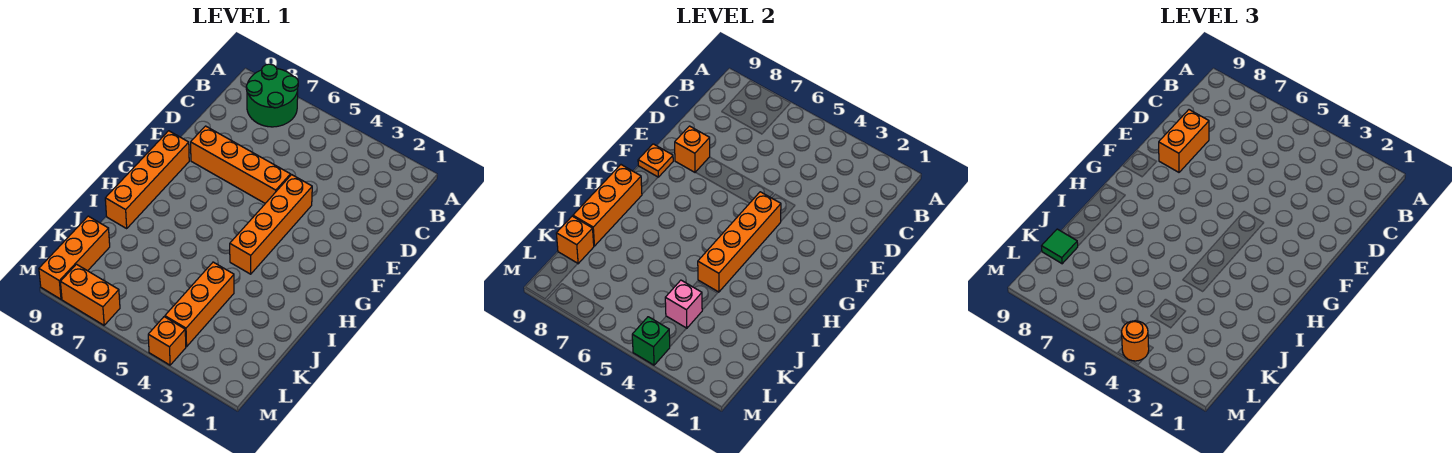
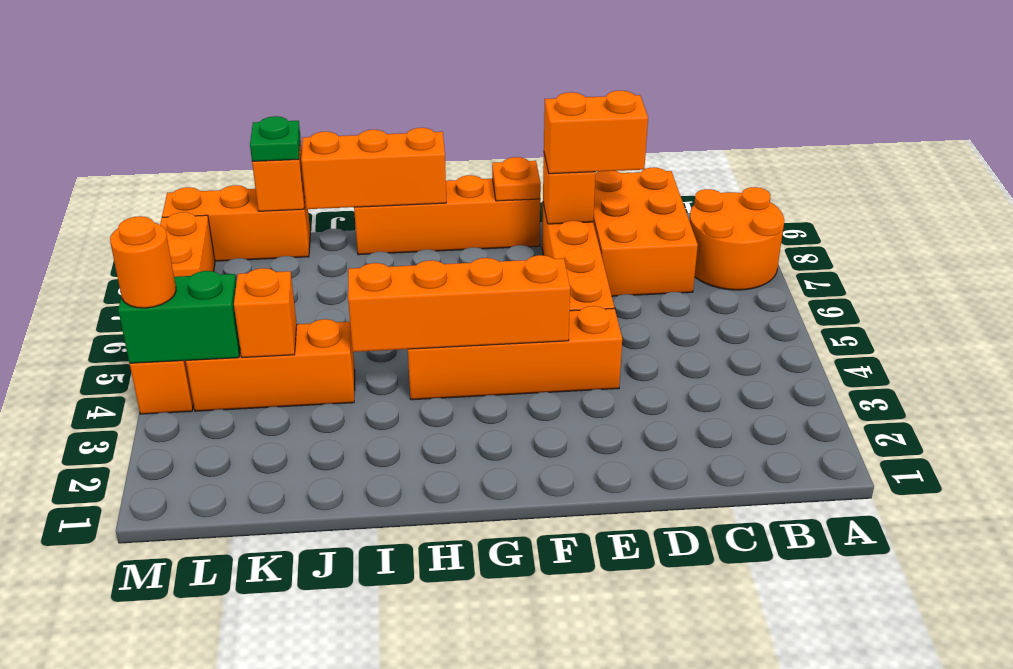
green 2x2 round brick [246,64,298,127] -> orange 2x2 round brick [689,187,784,290]
none -> orange 2x3 brick [593,167,698,296]
pink 1x1 brick [665,280,702,328] -> orange 1x1 brick [234,268,297,358]
green 1x1 tile [1042,229,1078,264] -> green 1x1 plate [250,116,300,161]
green 1x1 brick [632,317,670,365] -> green 1x2 brick [118,271,240,363]

